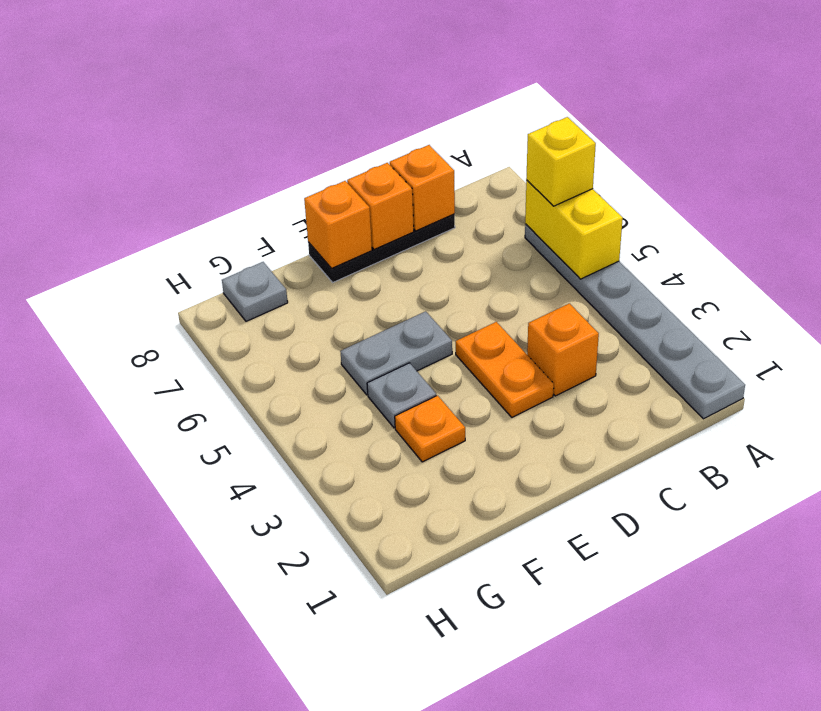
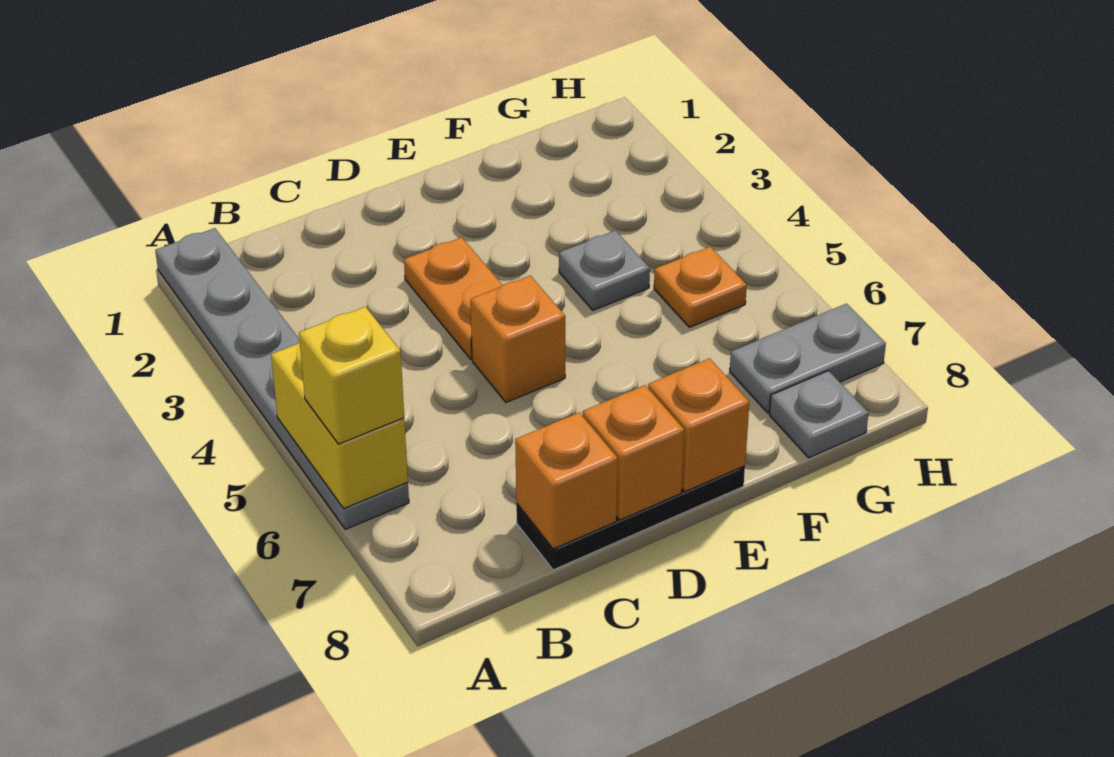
orange 1x1 brick [527,303,599,396] -> orange 1x1 brick moved to [470,276,565,402]
grey 1x2 plate [340,311,452,395] -> grey 1x2 plate moved to [730,304,886,413]
orange 1x1 plate [395,396,465,462] -> orange 1x1 plate moved to [654,247,747,327]

